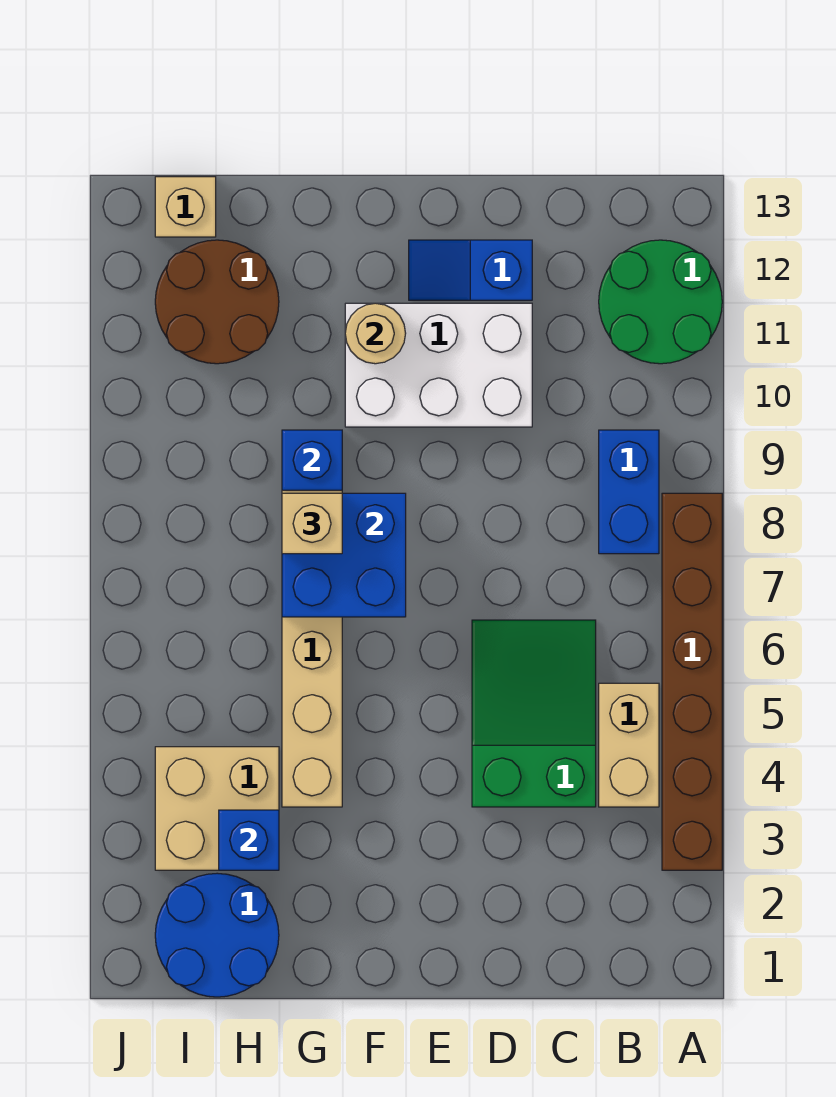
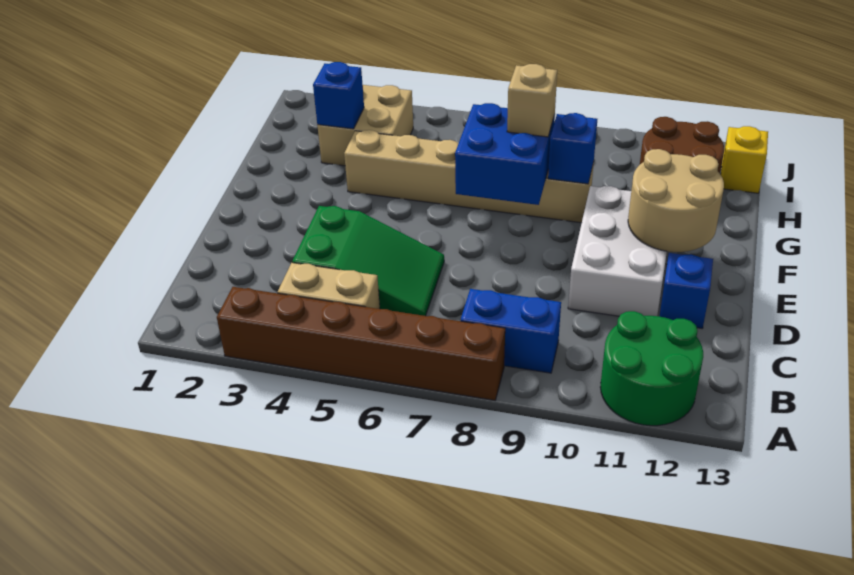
tan 1x1 round brick [345,303,406,364] -> tan 2x2 round brick [628,149,724,252]
blue 2x2 round brick [155,873,279,997] -> none
tan 1x1 brick [155,177,216,237] -> yellow 1x1 brick [721,126,768,193]

